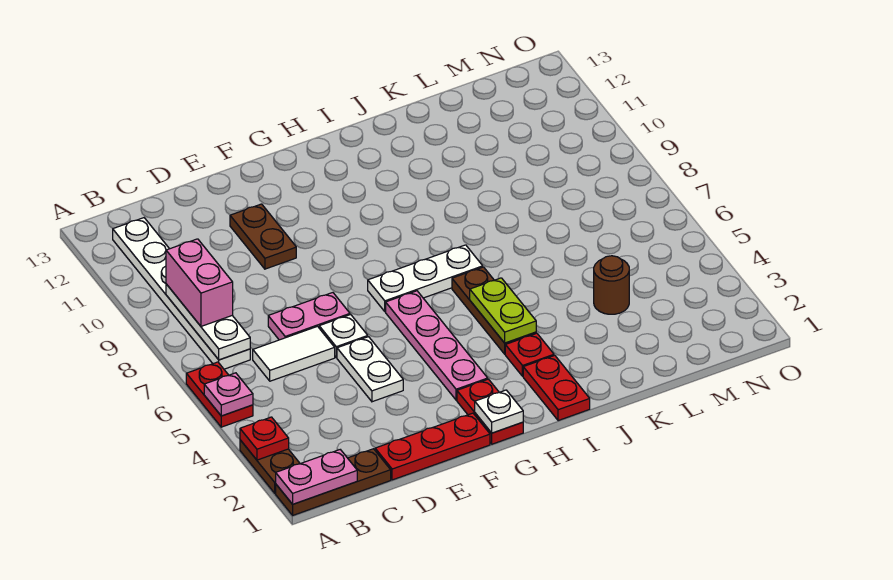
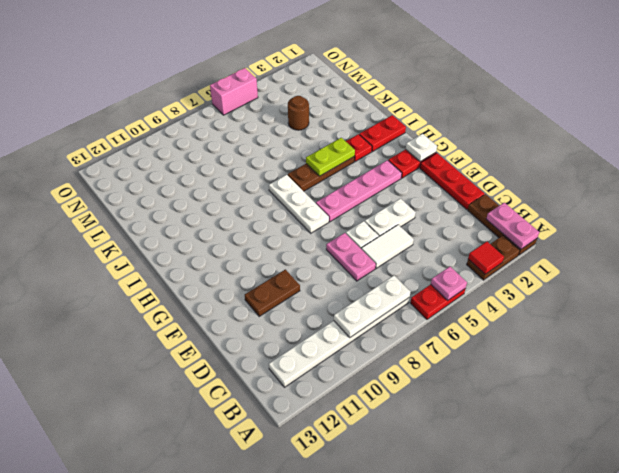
red 1x1 plate [240,417,289,460] -> red 1x1 tile [468,241,504,274]
pink 1x2 brick [166,239,233,326] -> pink 1x2 brick moved to [210,68,258,115]
white 1x2 tile [253,326,335,381] -> white 1x2 tile turned to [361,225,414,268]

